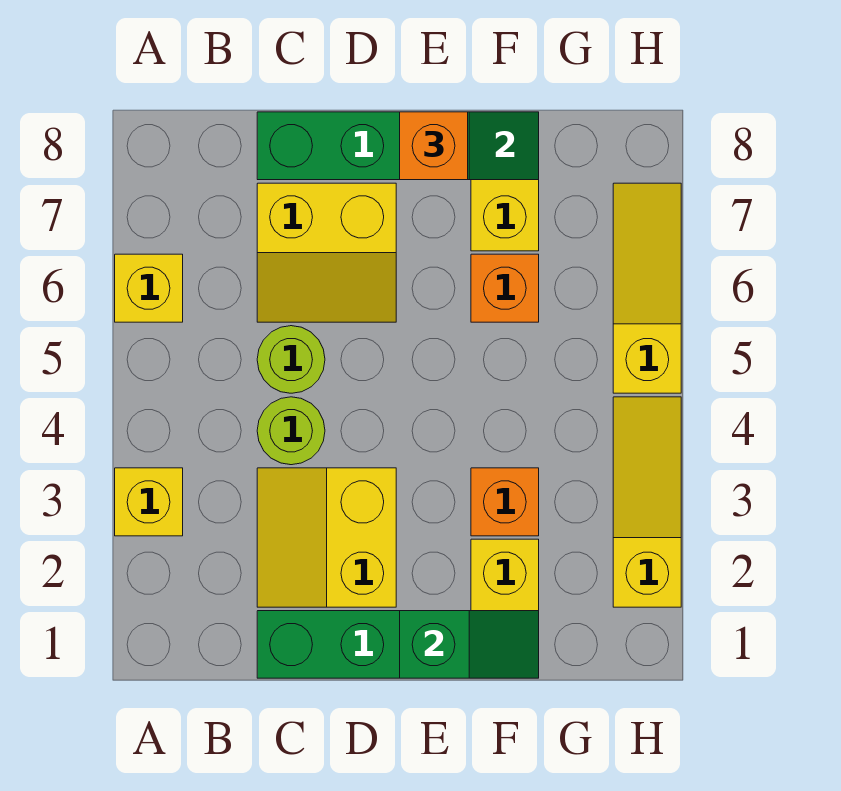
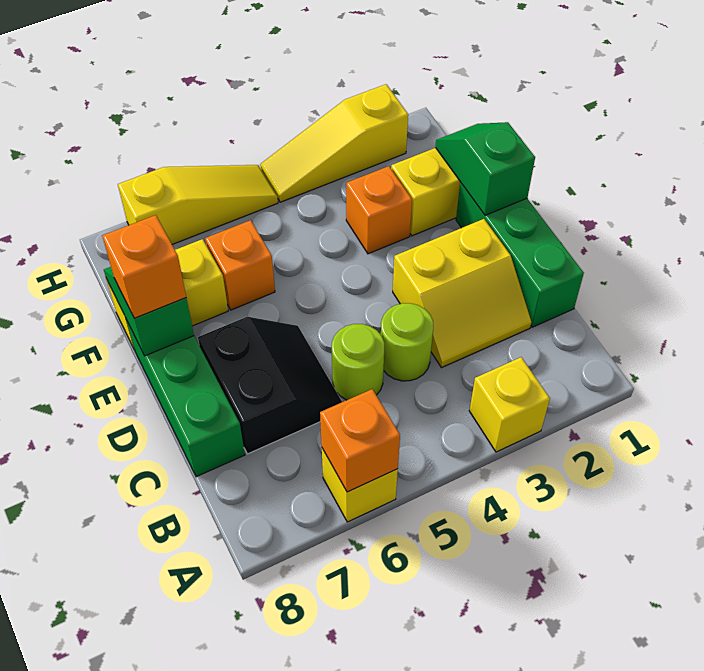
none -> orange 1x1 brick [320,389,400,492]
yellow 2x2 slope [257,183,396,322] -> black 2x2 slope [198,317,342,454]
yellow 1x3 slope [613,183,681,393] -> yellow 1x3 slope turned to [118,165,278,244]

